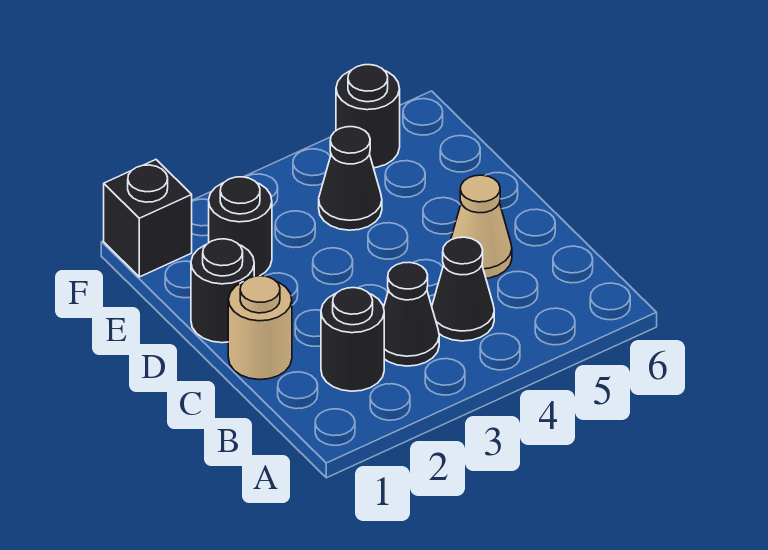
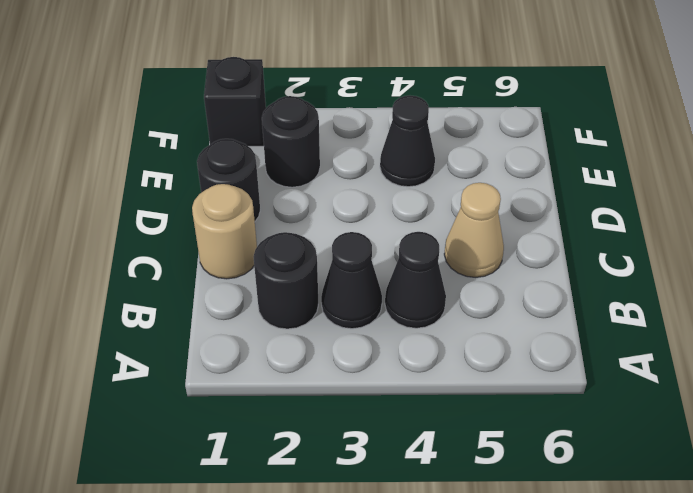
black 1x1 round brick [336,65,400,168] -> none

